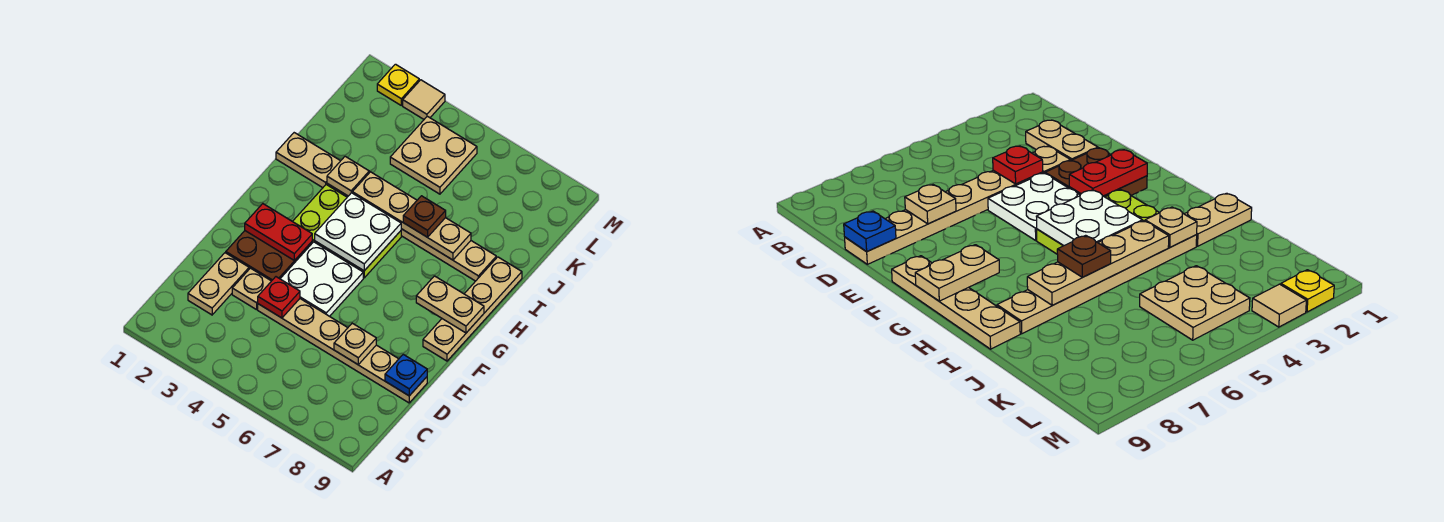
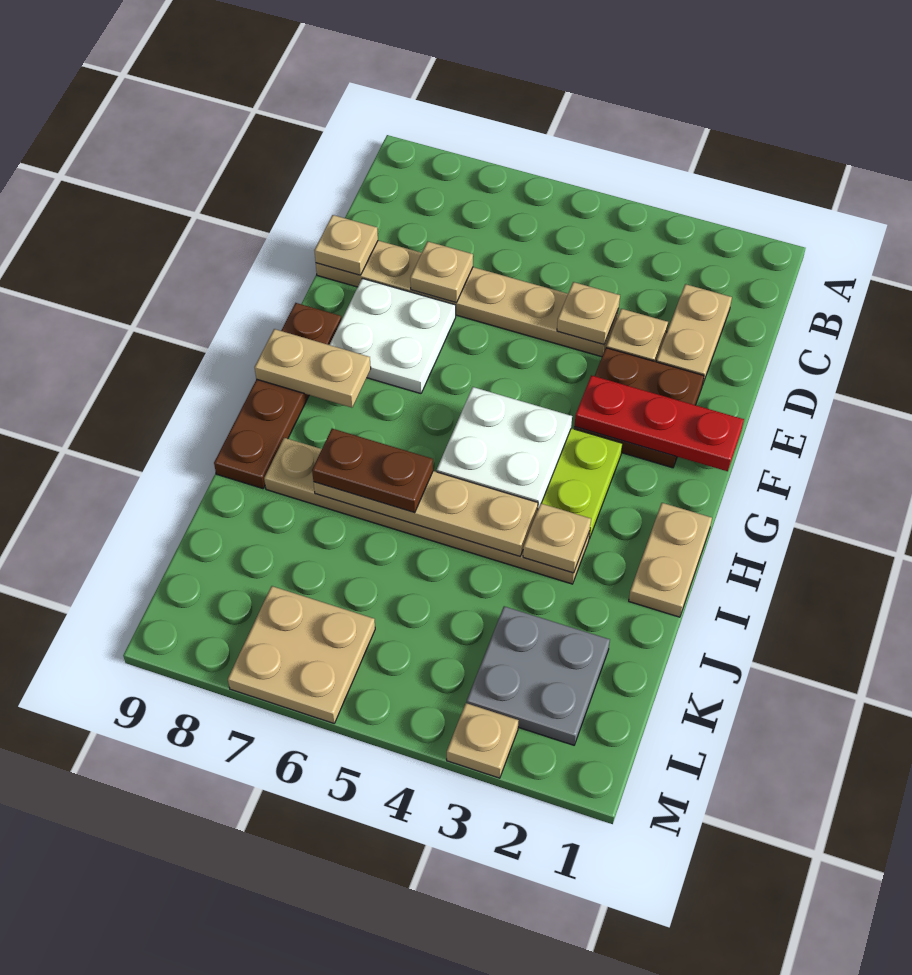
red 1x1 plate [258,277,300,318] -> tan 1x1 plate [557,282,620,345]
blue 1x1 plate [385,354,427,396] -> tan 1x1 plate [314,215,378,275]
white 2x2 plate [280,242,363,316] -> white 2x2 plate moved to [330,278,456,394]
red 1x2 plate [245,204,312,261] -> red 1x3 plate [575,375,744,471]
tan 1x4 plate [423,257,522,361] -> brown 1x4 plate [214,303,341,489]
tan 1x2 plate [276,133,340,188] -> tan 1x2 plate turned to [629,503,712,617]
brown 1x1 plate [403,196,446,237] -> brown 1x2 plate [312,429,433,513]
none -> grey 2x2 plate [467,606,610,745]
tan 2x2 plate [390,116,477,194] -> tan 2x2 plate moved to [228,586,375,723]
yellow 1x1 plate [377,64,419,105] -> none
tan 1x1 tile [403,80,445,119] -> tan 1x1 plate [447,703,518,778]

